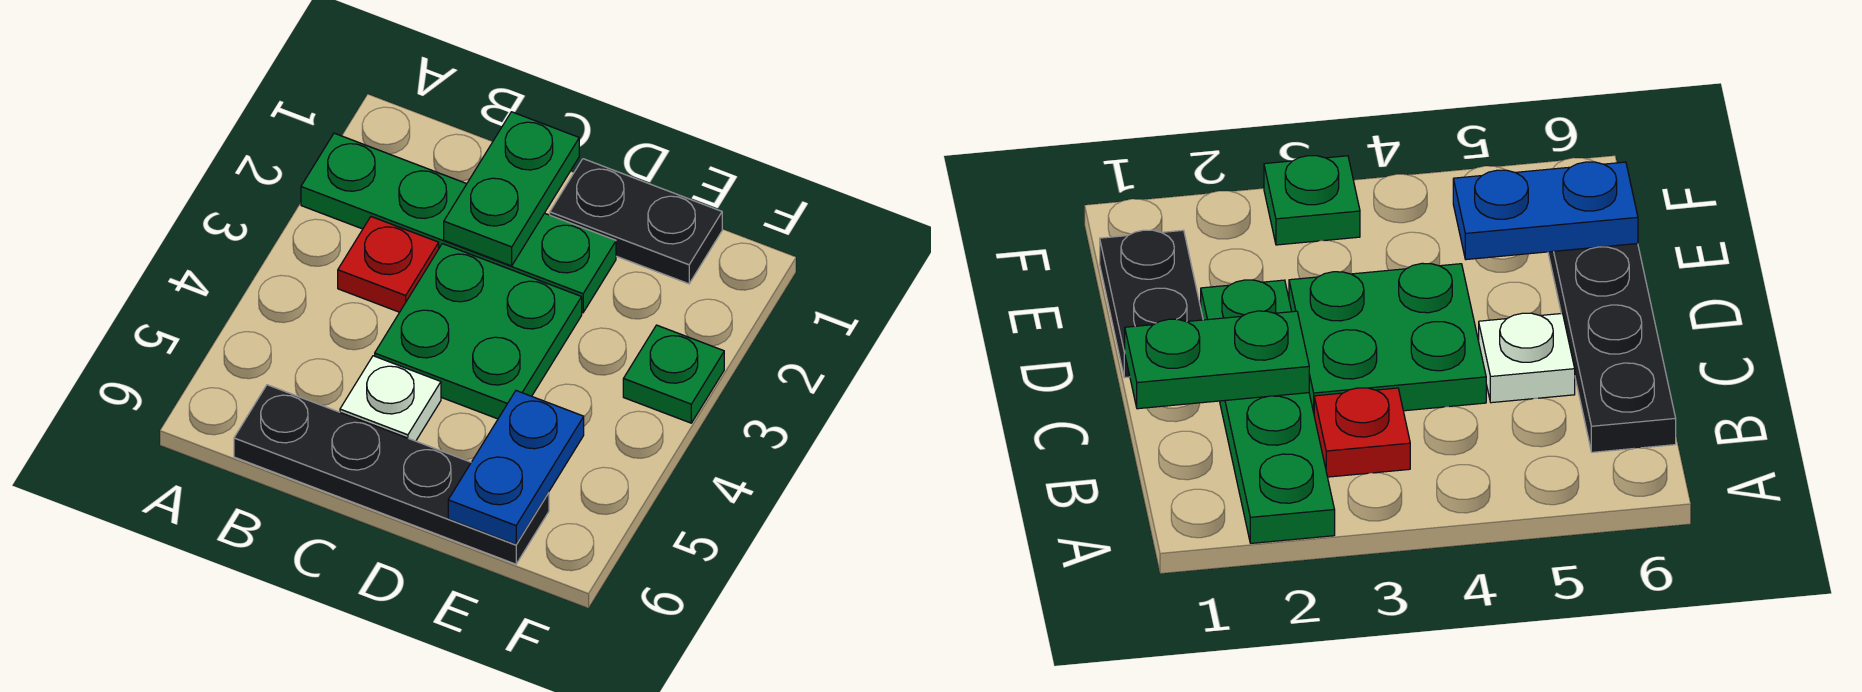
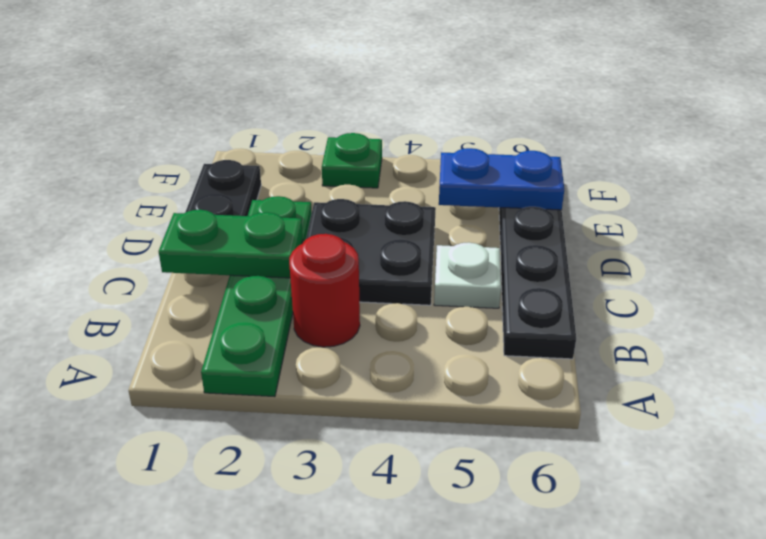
red 1x1 plate [338,217,439,312] -> red 1x1 round brick [289,234,360,347]
green 2x2 plate [375,244,582,419] -> black 2x2 plate [306,199,436,305]

